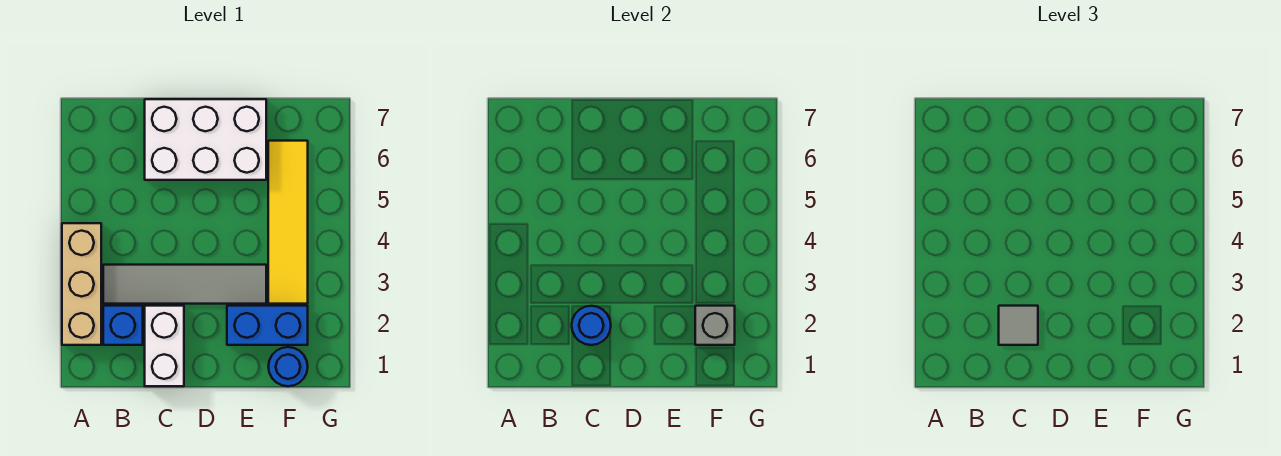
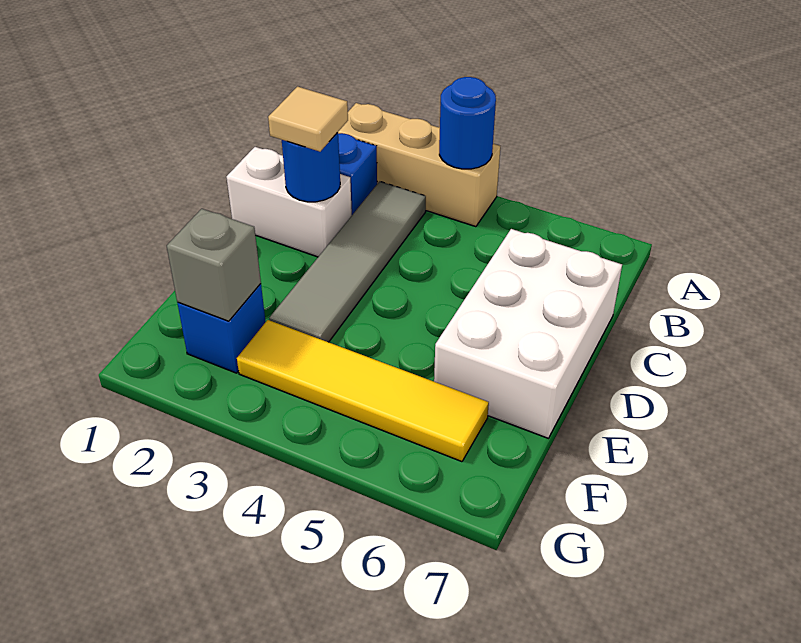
grey 1x1 tile [999,306,1038,345] -> tan 1x1 tile [268,87,348,152]
blue 1x2 brick [227,306,308,345] -> blue 1x1 brick [178,284,265,373]
blue 1x1 round brick [268,347,308,386] -> blue 1x1 round brick moved to [439,77,496,169]

